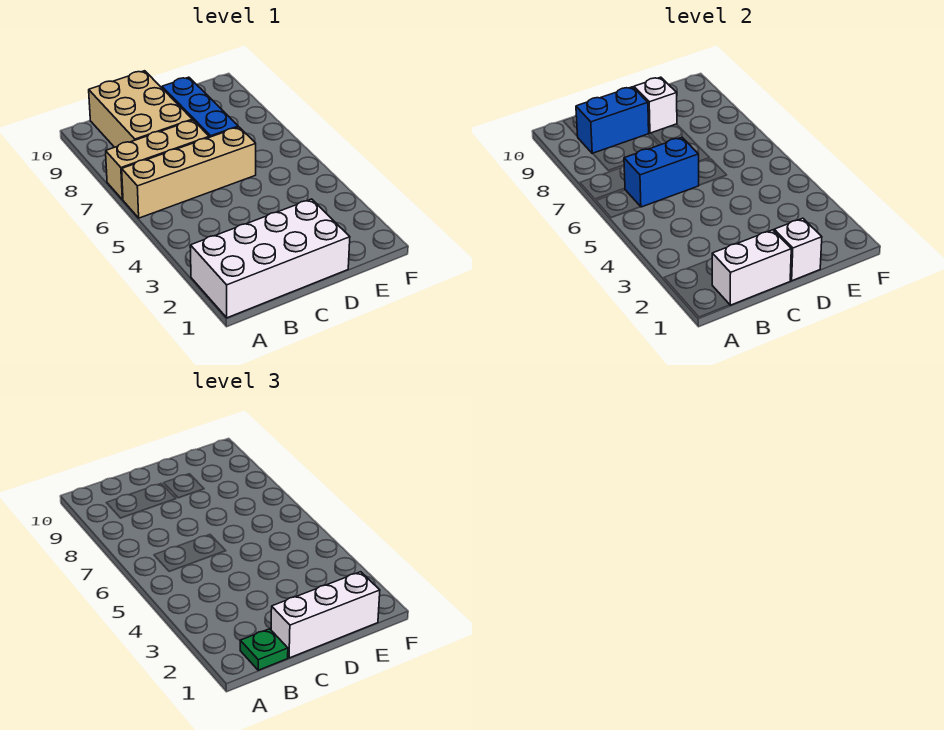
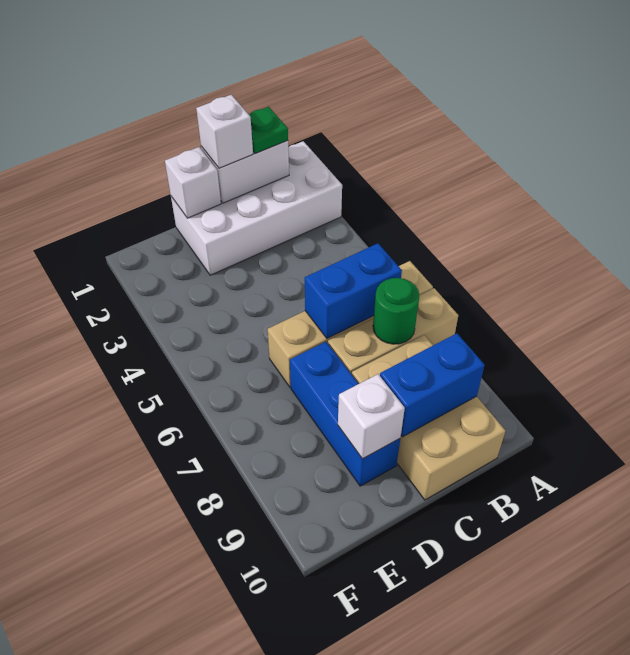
none -> green 1x1 round brick [373,278,419,344]
white 1x3 brick [271,572,380,658] -> white 1x1 brick [196,95,253,168]

